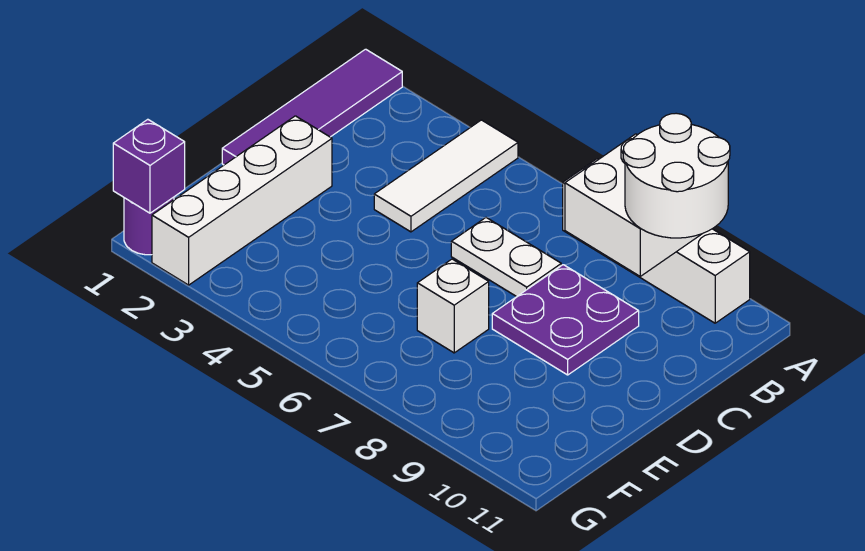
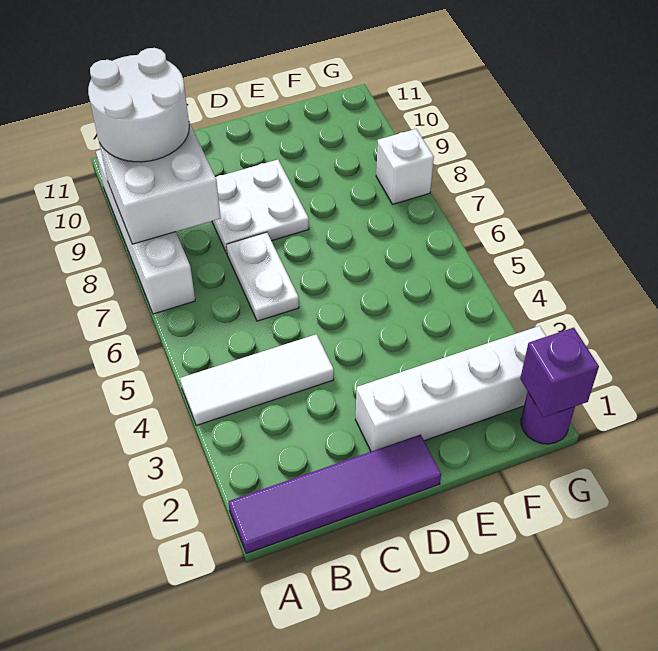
purple 2x2 plate [492,265,639,375] -> white 2x2 plate [212,160,309,253]
white 1x1 brick [417,259,489,353] -> white 1x1 brick moved to [376,129,434,204]

